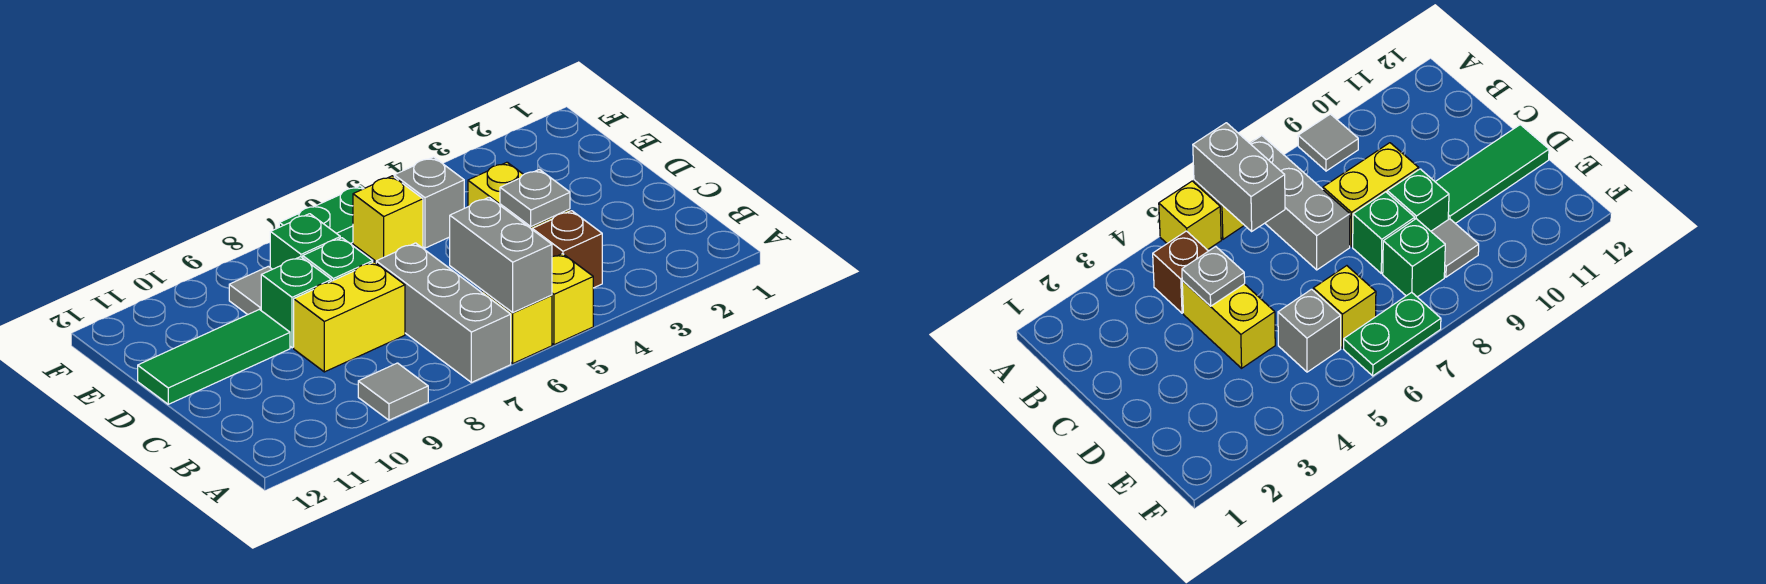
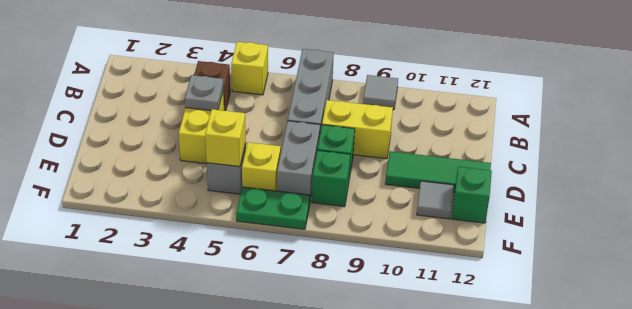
yellow 1x1 brick [482,290,552,363] -> yellow 1x1 brick moved to [205,109,246,167]
grey 1x2 brick [450,198,552,312] -> grey 1x2 brick moved to [277,121,320,200]
green 1x1 brick [261,257,331,348] -> green 1x1 brick moved to [452,167,492,223]
grey 1x1 tile [229,266,272,315] -> grey 1x1 tile moved to [417,181,454,219]

